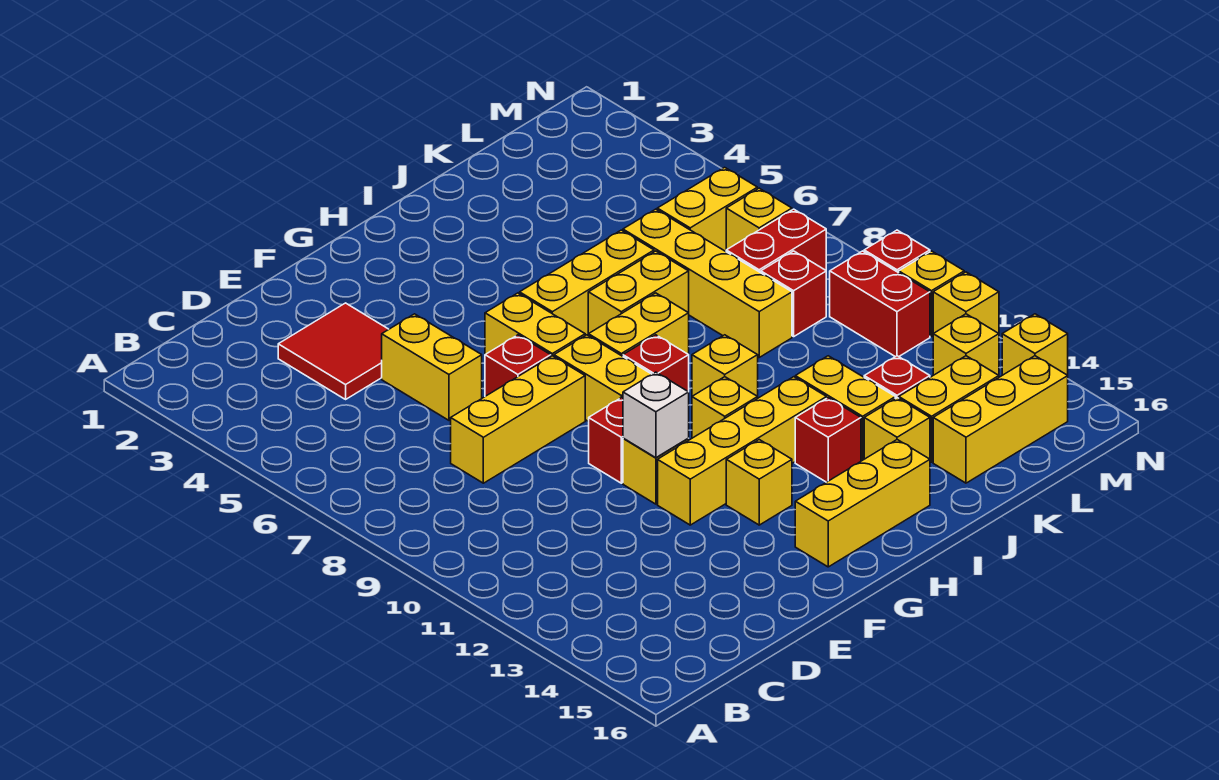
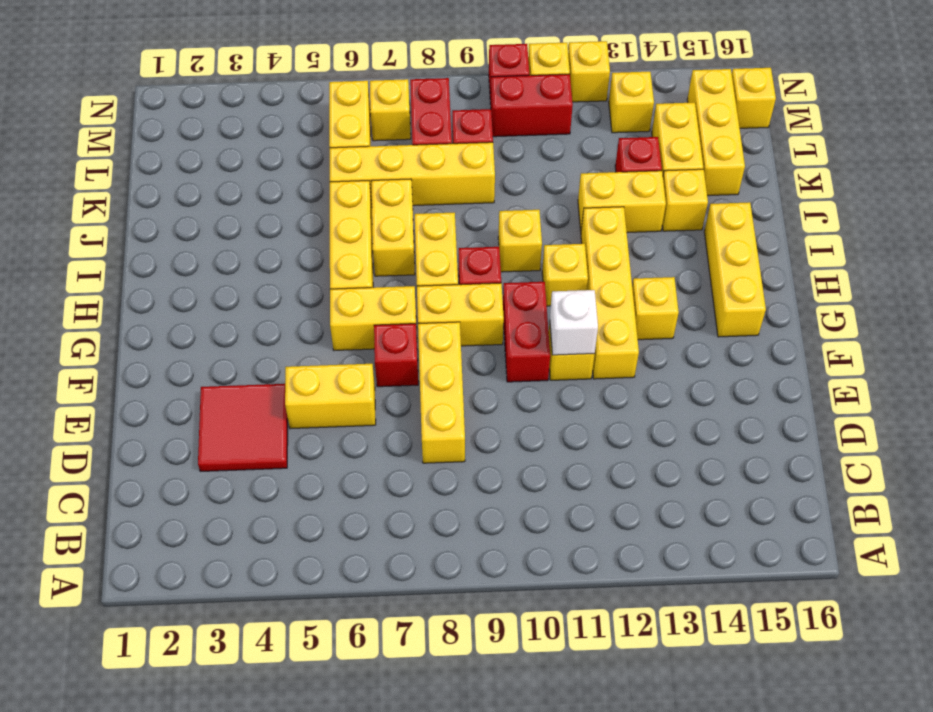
red 1x1 brick [795,398,861,482] -> none
yellow 1x1 brick [1002,314,1068,375] -> yellow 1x1 brick moved to [732,68,776,128]

